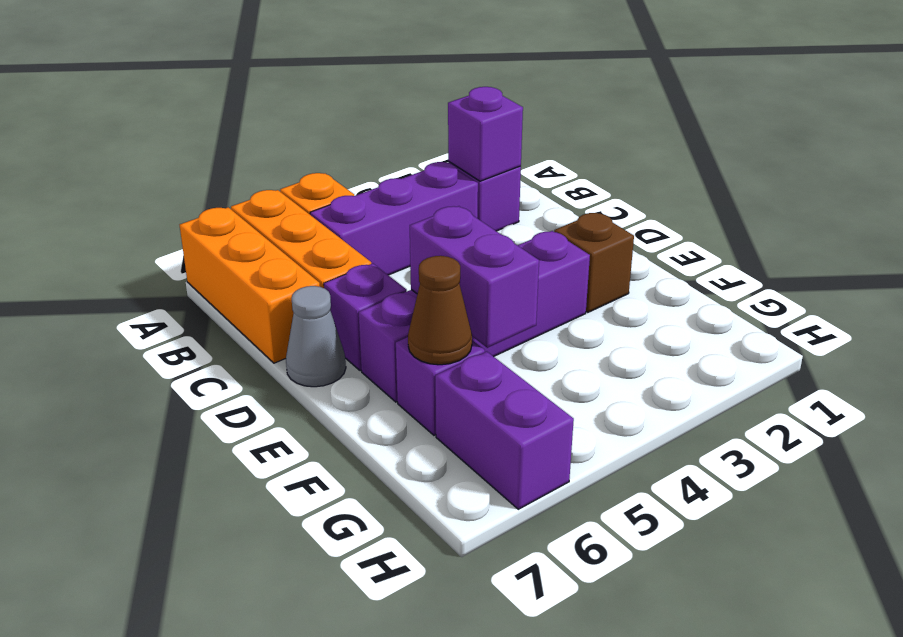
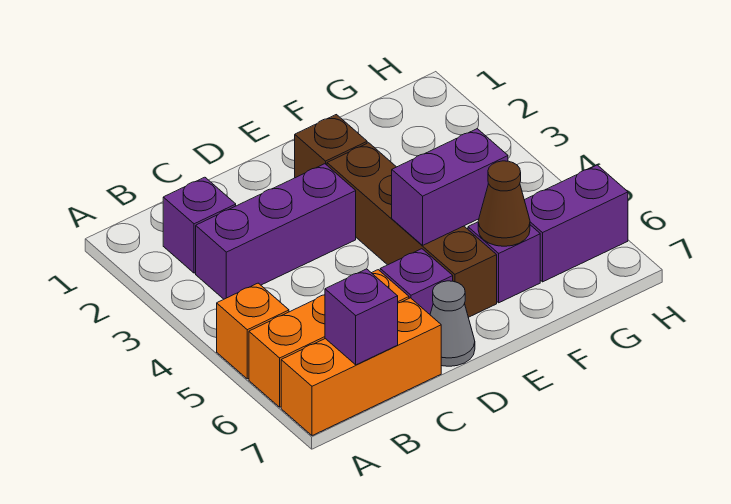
purple 1x1 brick [448,87,523,181] -> purple 1x1 brick moved to [325,269,398,365]
purple 1x3 brick [310,162,478,275] -> purple 1x3 brick turned to [196,164,356,299]
purple 1x4 brick [359,231,590,402] -> brown 1x4 brick [327,143,497,317]

